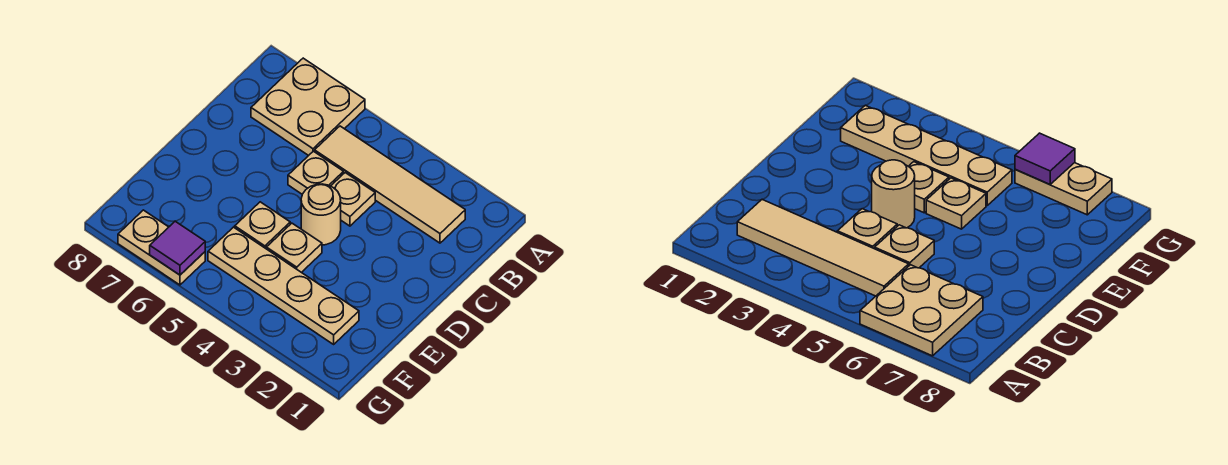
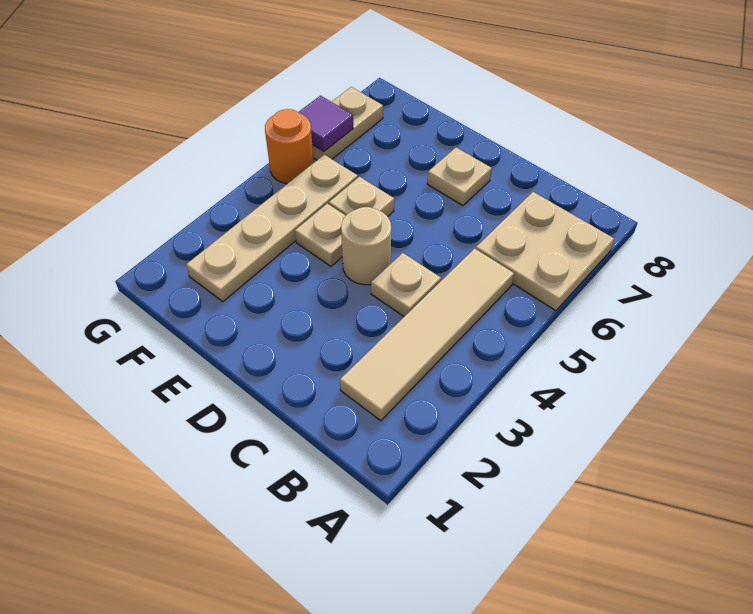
tan 1x1 plate [288,151,344,194] -> tan 1x1 plate moved to [427,148,492,206]
none -> orange 1x1 round brick [265,109,314,184]

